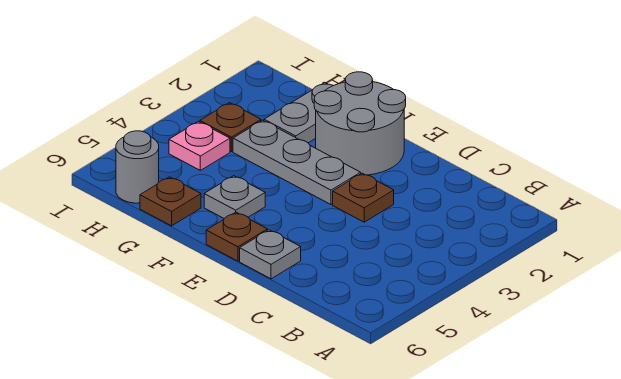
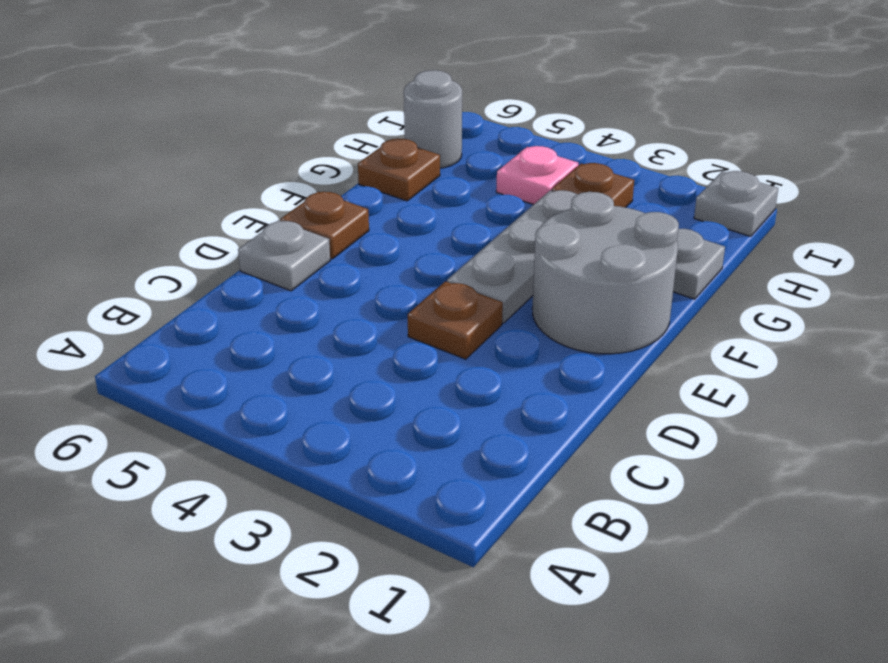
grey 1x1 plate [204,176,265,218] -> grey 1x1 plate moved to [694,171,778,236]

